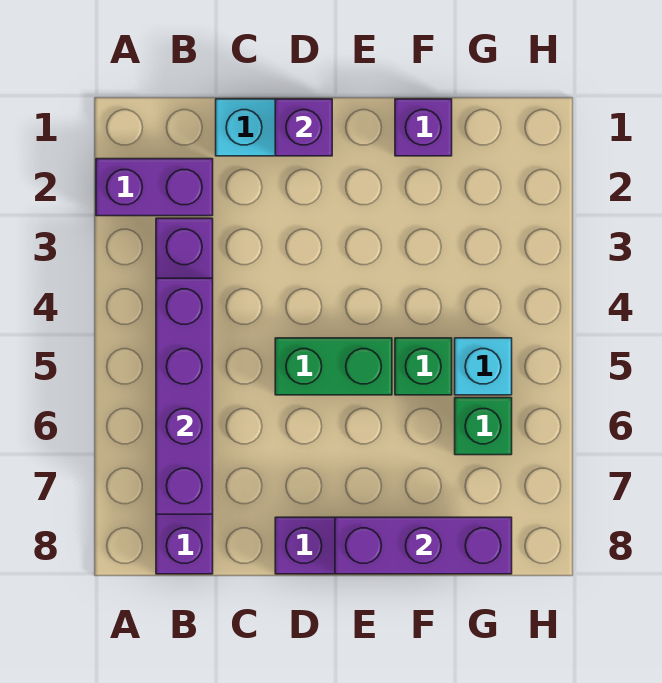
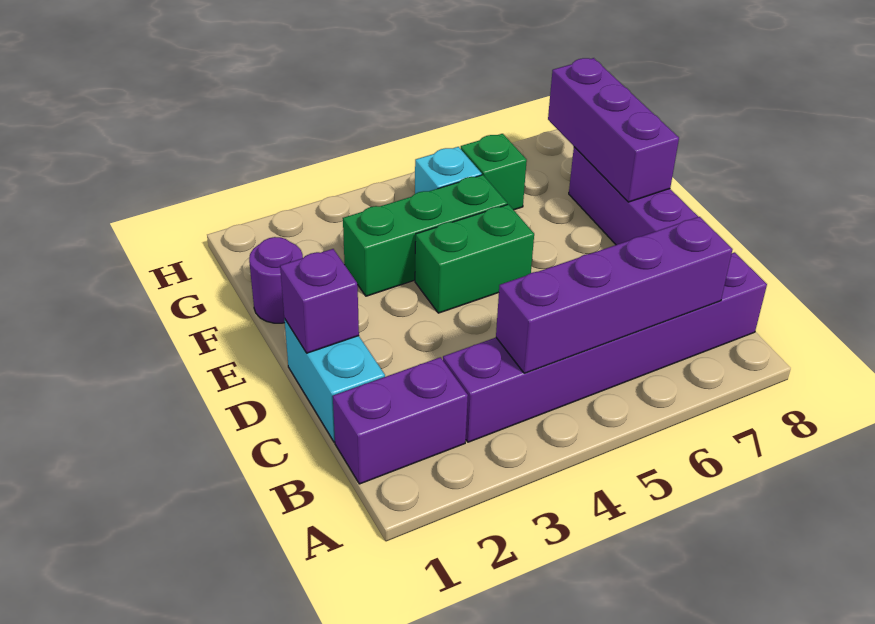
purple 1x2 brick [96,159,213,216] -> purple 1x2 brick turned to [333,357,468,484]
green 1x2 brick [275,338,392,395] -> green 1x2 brick turned to [415,204,534,313]
purple 1x1 brick [395,99,452,156] -> purple 1x1 round brick [249,237,303,323]
green 1x1 brick [395,338,452,395] -> green 1x3 brick [343,175,507,296]

